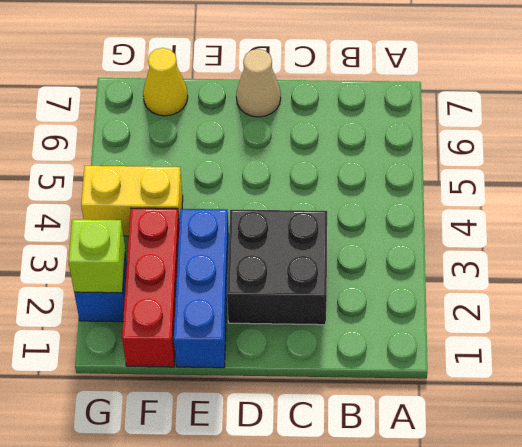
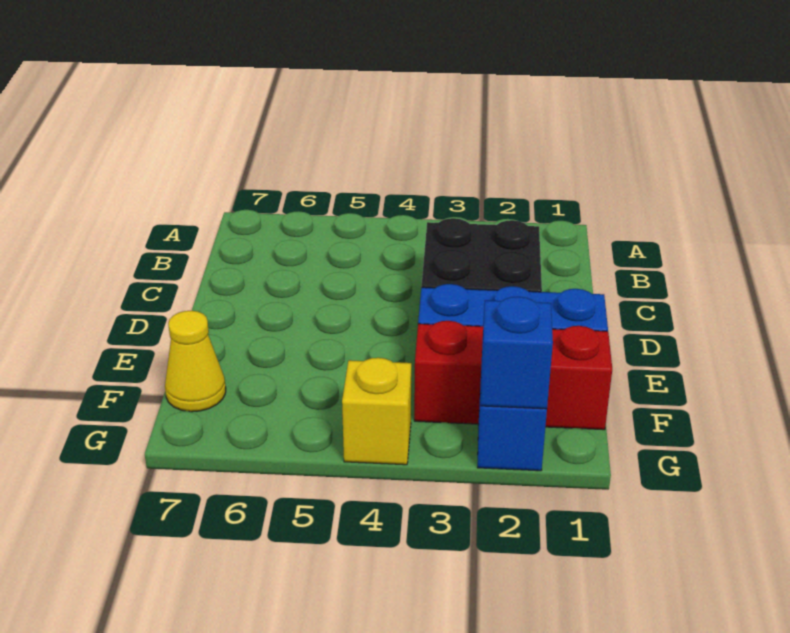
tan 1x1 cone [236,49,281,117] -> none
yellow 1x2 brick [81,166,183,236] -> yellow 1x1 brick [342,358,411,465]
lime 1x1 brick [68,219,125,293] -> blue 1x1 brick [481,297,553,409]

